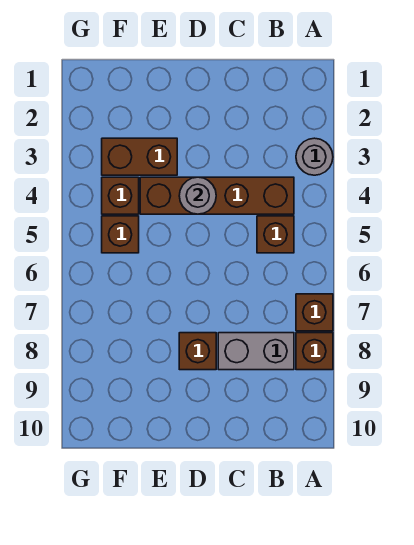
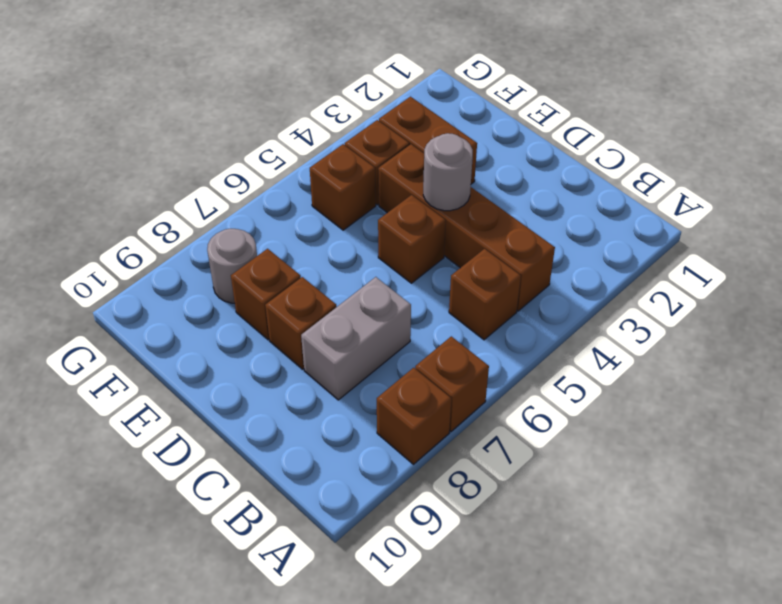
grey 1x1 round brick [296,138,333,175] -> grey 1x1 round brick moved to [207,229,257,303]
grey 1x2 brick [218,333,294,370] -> grey 1x2 brick turned to [301,277,411,400]
none -> brown 1x1 brick [378,195,446,283]
none -> brown 1x1 brick [231,249,301,340]

